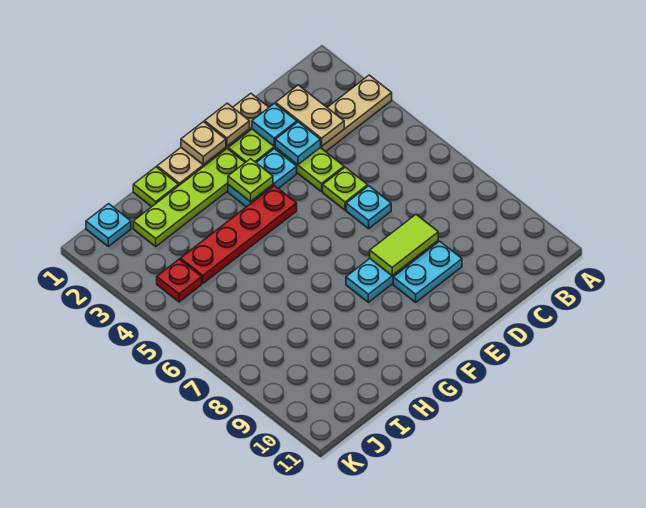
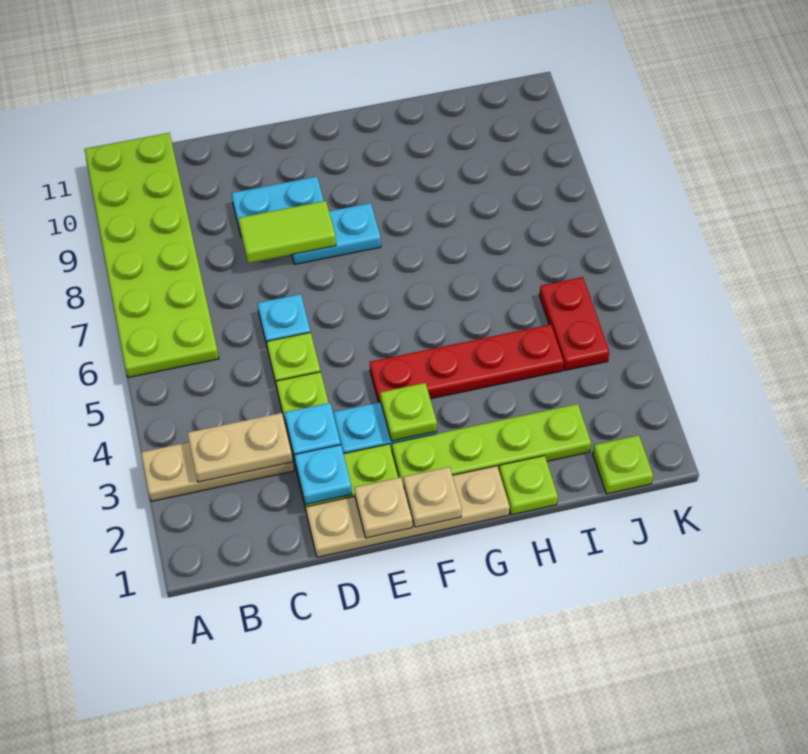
none -> lime 2x6 plate [84,133,219,377]
tan 1x2 plate [276,85,344,146] -> tan 1x2 plate turned to [188,413,293,482]
cyan 1x1 plate [86,204,131,246] -> lime 1x1 plate [593,435,653,494]
red 1x1 plate [157,259,202,302] -> red 1x2 plate [539,277,610,370]

